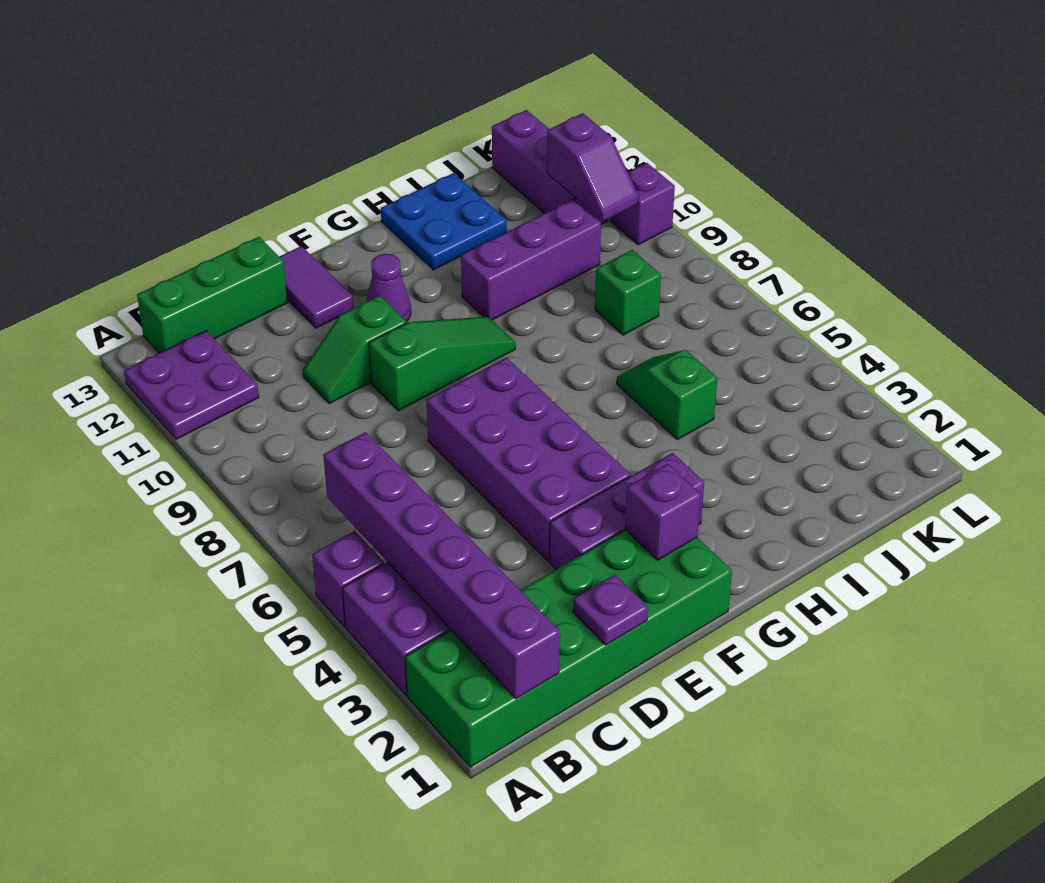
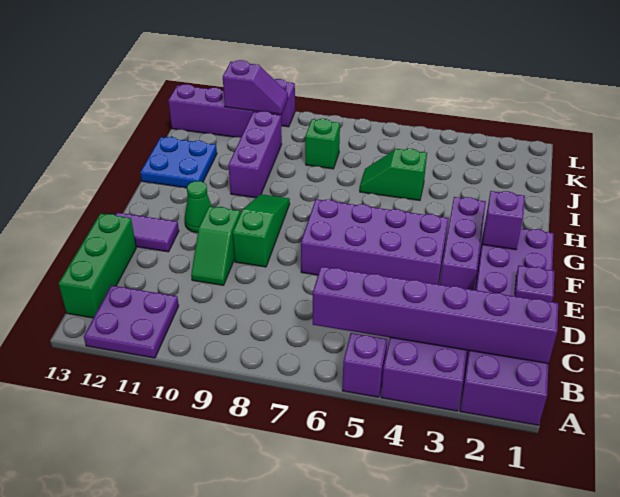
green 2x6 brick [405,530,732,767] -> purple 2x6 brick [460,228,554,425]
purple 1x1 cone [367,254,411,322] -> green 1x1 cone [184,181,212,233]

